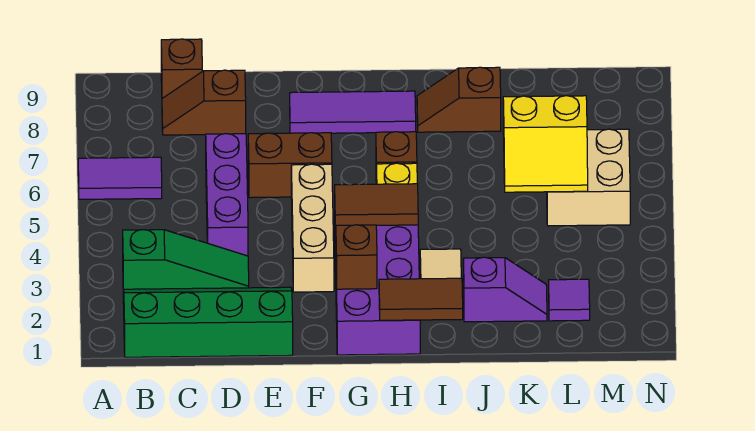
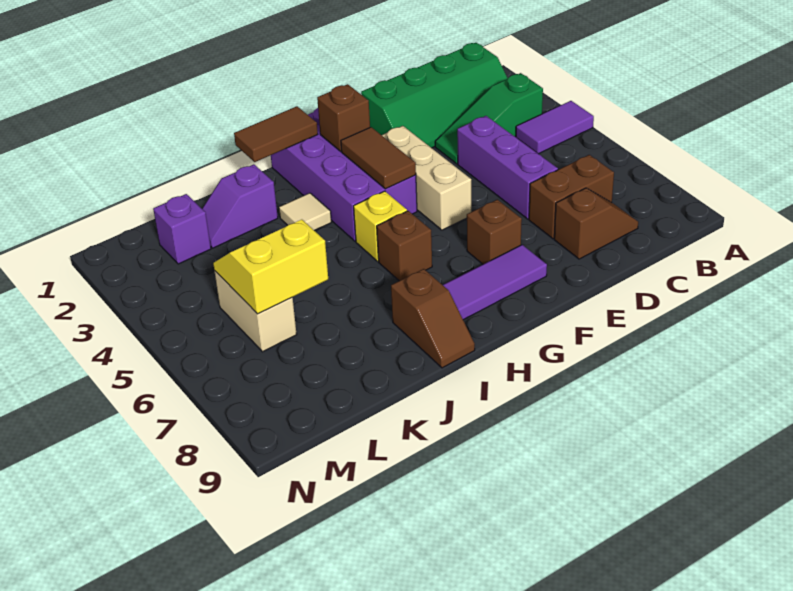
purple 1x2 tile [78,157,162,199] -> purple 1x2 tile moved to [516,101,594,154]
brown 1x1 brick [161,39,202,98] -> brown 1x1 brick moved to [467,200,522,264]
brown 1x2 brick [248,133,332,198] -> brown 1x2 brick moved to [529,155,614,239]
brown 1x2 tile [335,184,418,226] -> brown 1x2 tile turned to [341,127,416,189]
brown 1x2 slope [417,67,501,132] -> brown 1x2 slope turned to [391,269,475,368]
purple 1x1 tile [549,279,590,321] -> purple 1x1 brick [153,194,211,264]
tan 2x2 brick [547,129,630,226] -> tan 1x2 brick [215,271,297,352]

